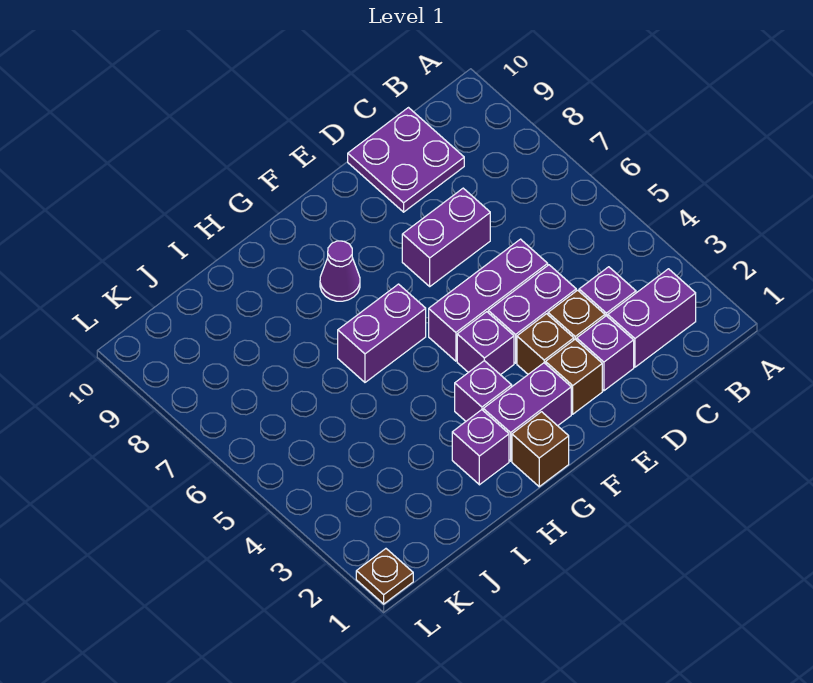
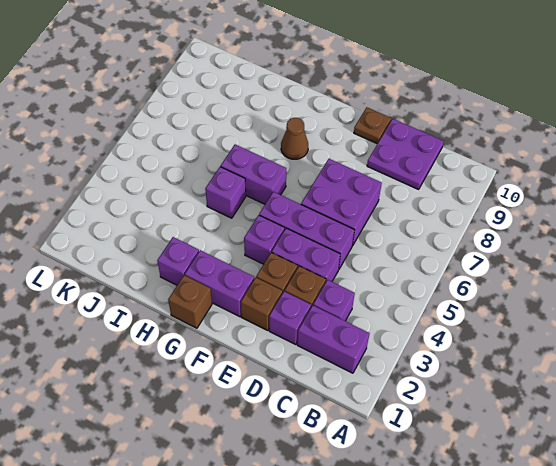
purple 1x2 brick [402,188,490,286] -> purple 2x2 brick [301,159,382,246]
purple 1x1 brick [455,361,512,421] -> purple 1x1 brick moved to [205,167,246,218]
purple 1x1 cone [320,241,360,301] -> brown 1x1 cone [281,118,308,159]
brown 1x1 plate [356,549,413,604] -> brown 1x1 plate moved to [354,107,391,144]

